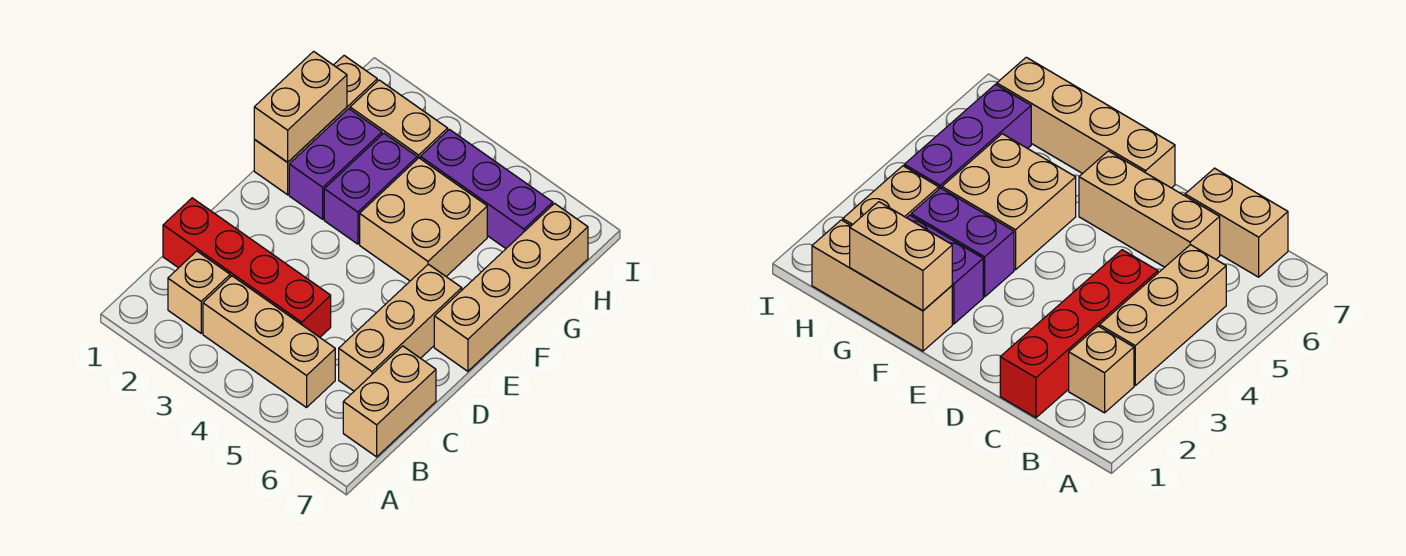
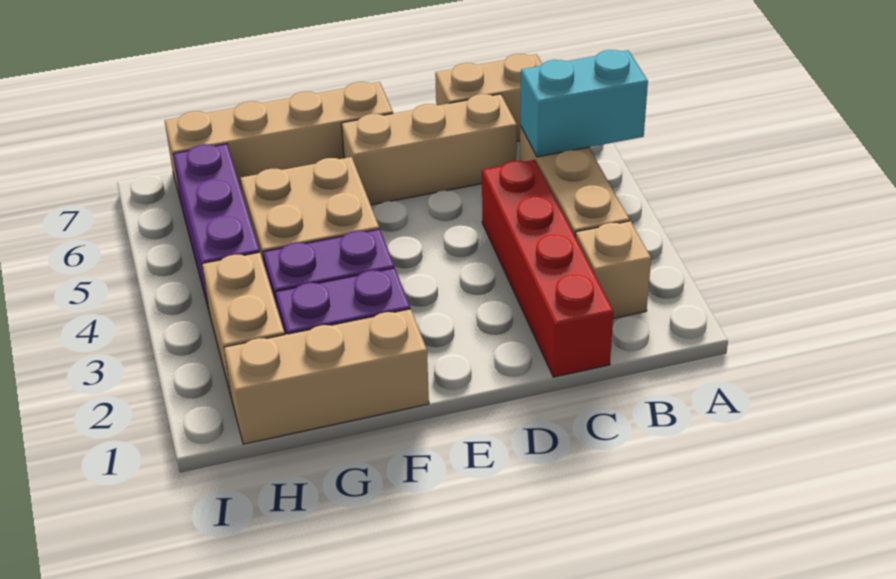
none -> cyan 1x2 brick [520,50,648,157]
tan 1x2 brick [254,51,347,162] -> none

